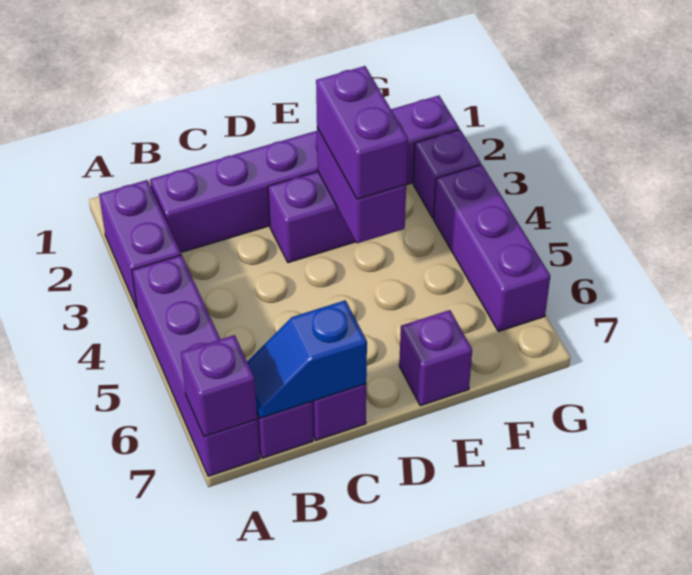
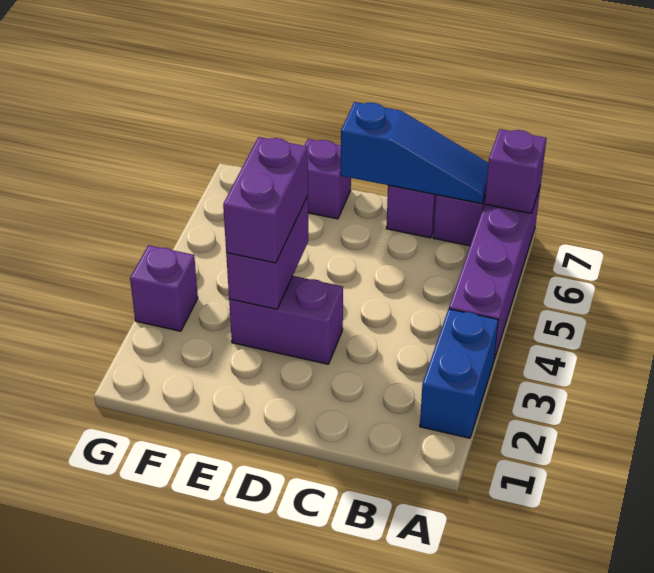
purple 1x2 brick [99,180,181,308] -> blue 1x2 brick [420,309,498,438]
purple 1x6 brick [150,96,459,252] -> none
blue 1x2 slope [247,300,367,418] -> blue 1x3 slope [341,102,488,204]
purple 1x3 brick [434,165,550,332] -> none

